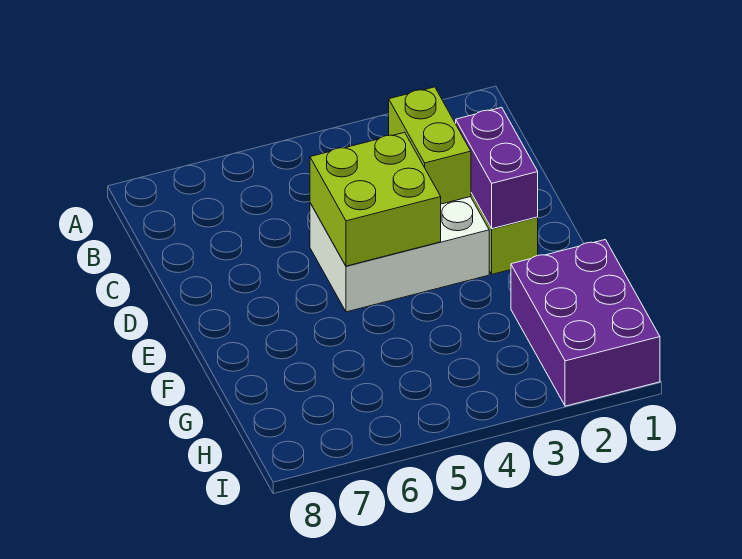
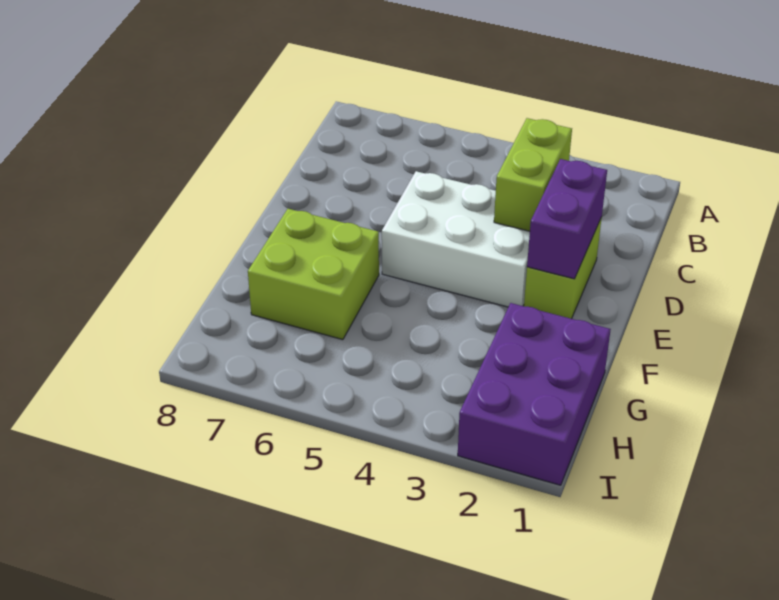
lime 2x2 brick [310,132,441,266] -> lime 2x2 brick moved to [248,209,379,340]

